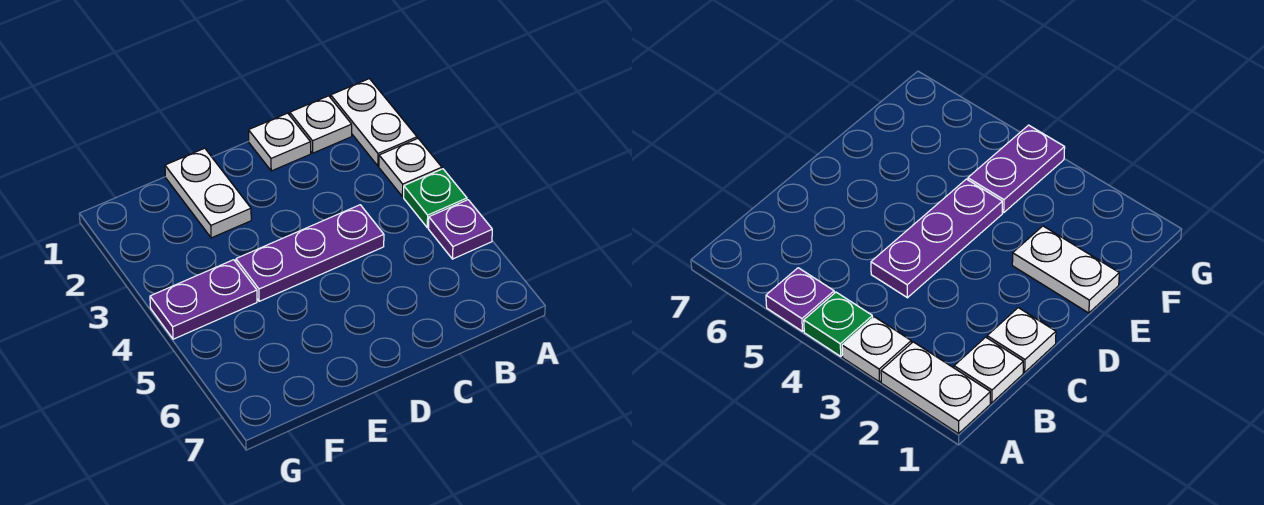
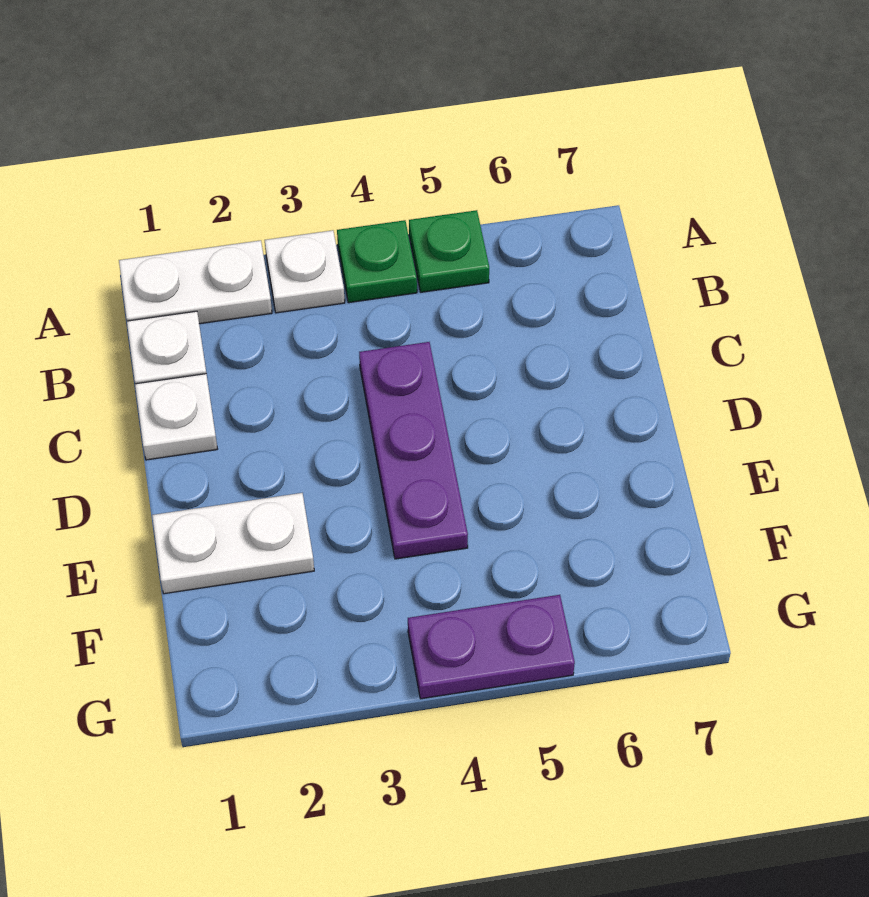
purple 1x1 plate [428,200,492,259] -> green 1x1 plate [409,210,489,292]
purple 1x2 plate [150,260,257,339] -> purple 1x2 plate turned to [408,595,575,699]

